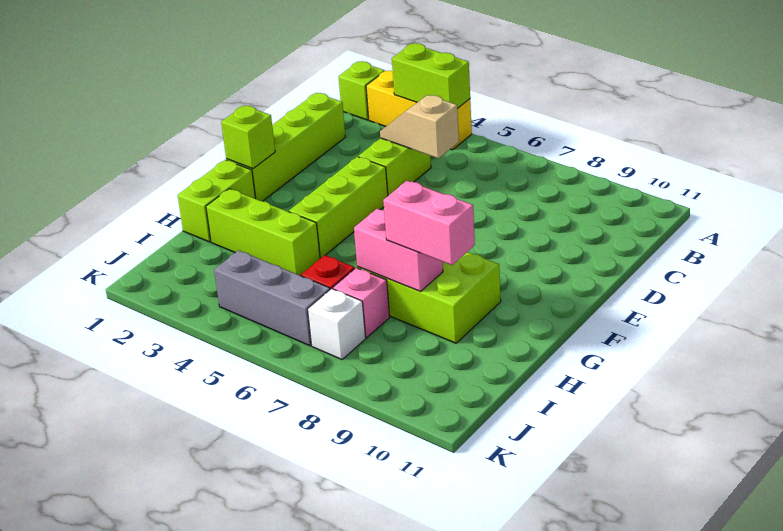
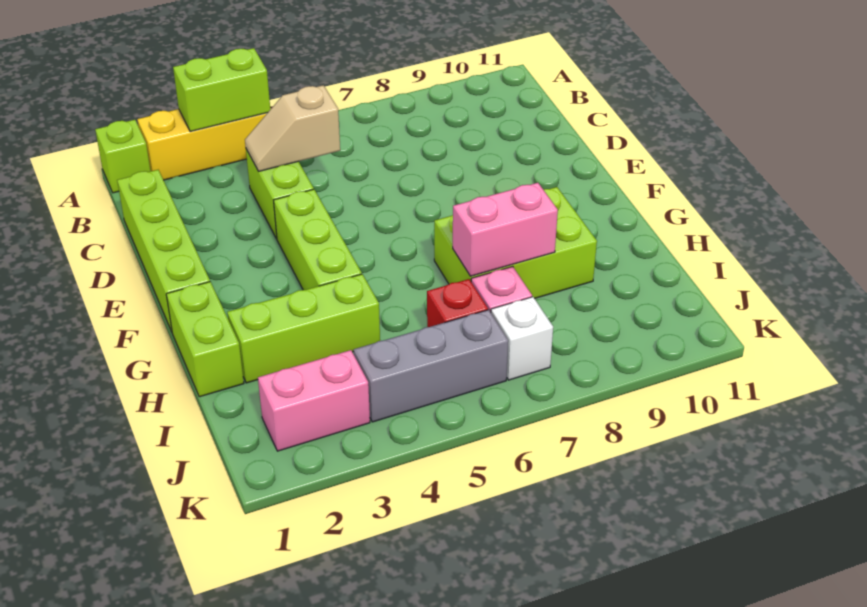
lime 1x1 brick [221,106,275,169] -> none
pink 1x2 brick [383,181,475,265] -> pink 1x2 brick moved to [258,350,370,451]

